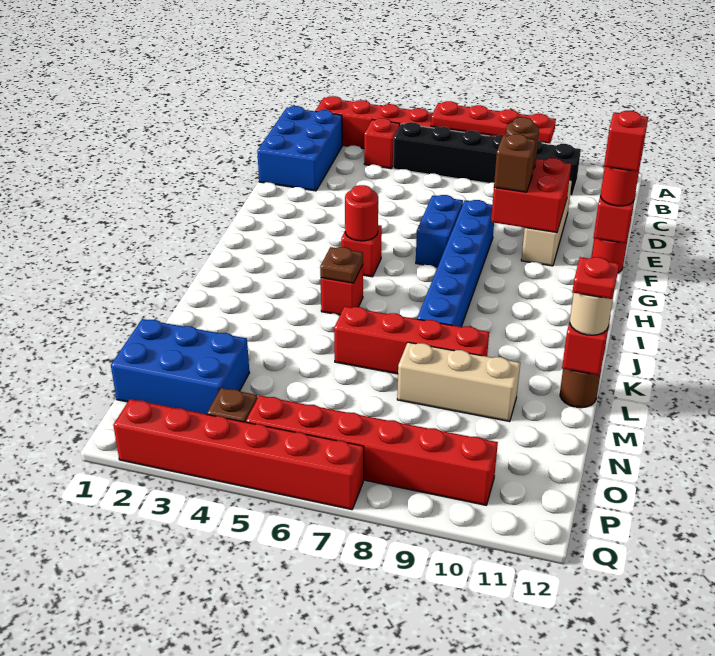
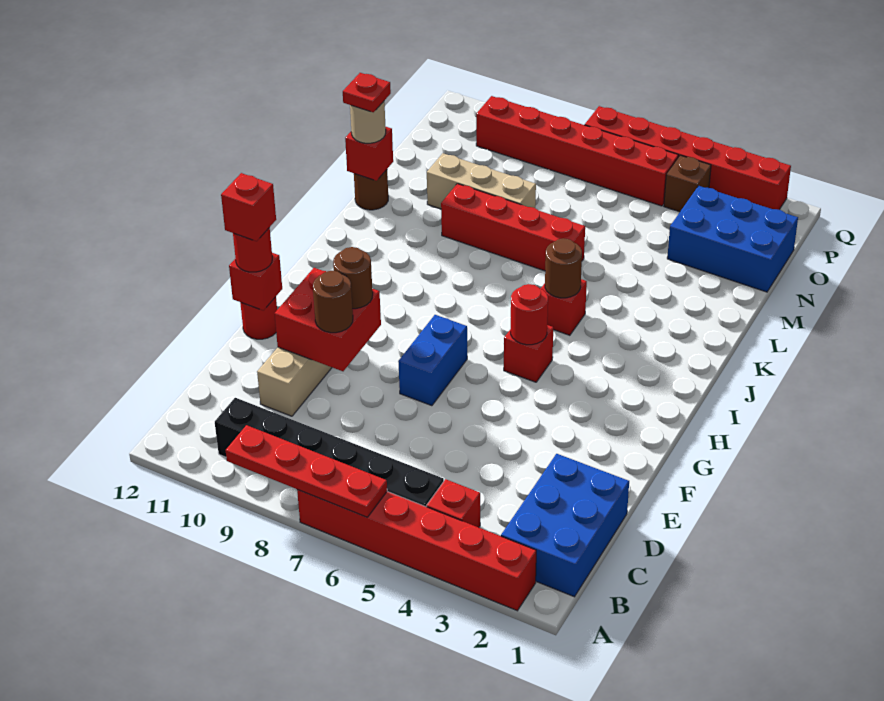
blue 1x6 brick [417,200,494,327] -> none
brown 1x1 brick [494,134,536,192] -> brown 1x1 round brick [333,247,373,309]
brown 1x1 plate [320,247,363,283] -> brown 1x1 round brick [545,238,582,298]

